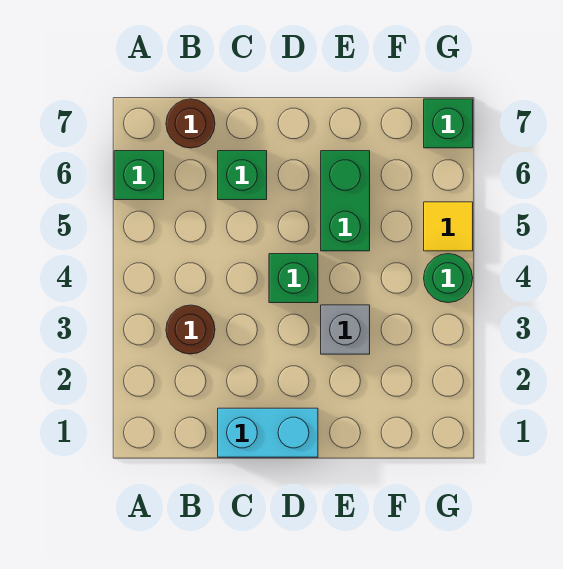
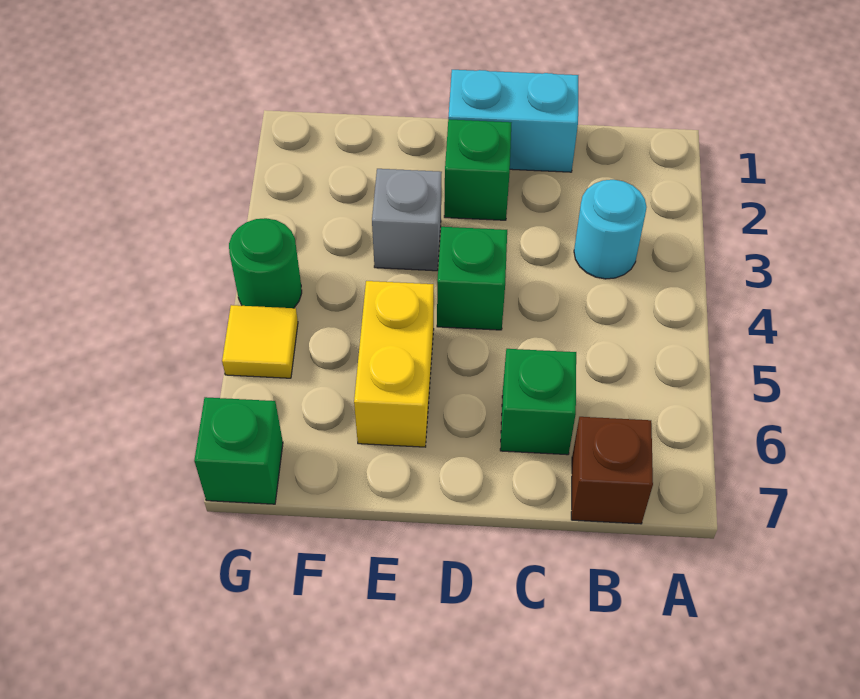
green 1x1 brick [114,151,164,200] -> green 1x1 brick moved to [444,119,511,220]
brown 1x1 round brick [166,305,215,354] -> cyan 1x1 round brick [574,180,647,279]
brown 1x1 round brick [166,99,215,148] -> brown 1x1 brick [571,417,653,524]
green 1x2 brick [321,151,370,251] -> yellow 1x2 brick [354,281,434,447]

